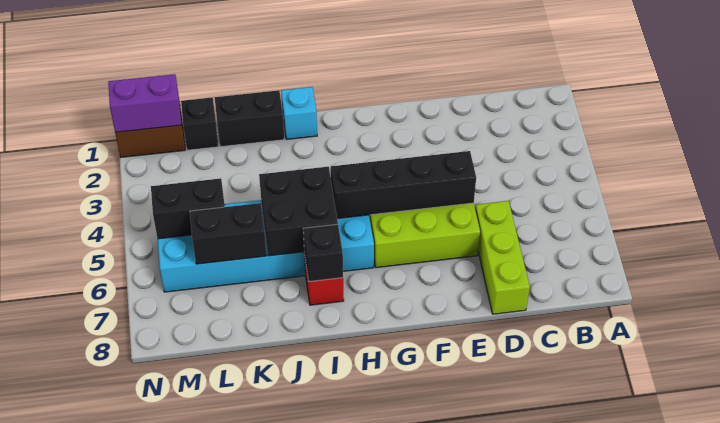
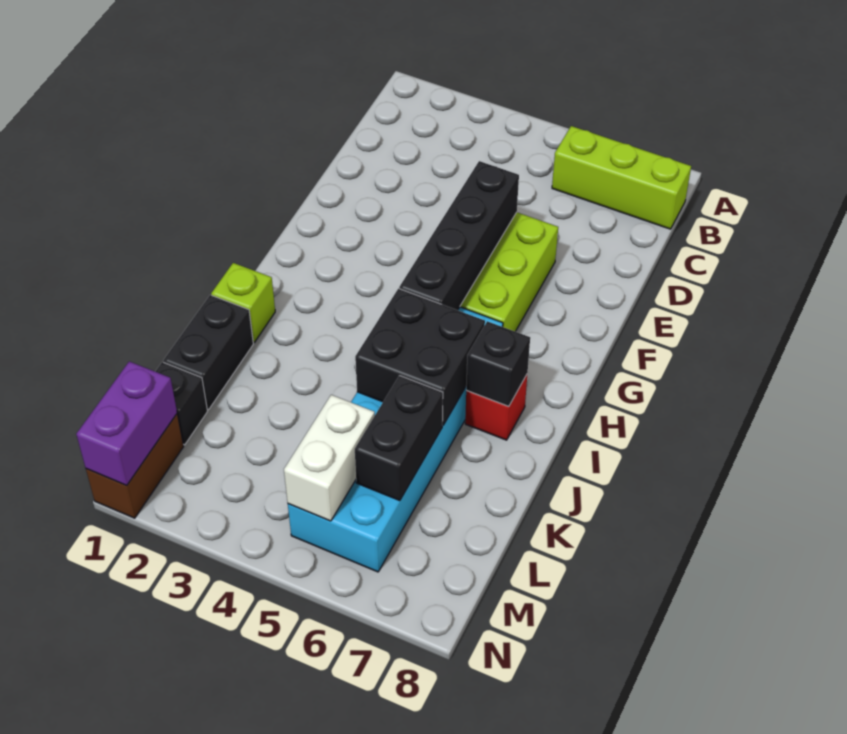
lime 1x3 brick [475,201,530,314] -> lime 1x3 brick moved to [552,126,691,229]
cyan 1x1 brick [281,87,317,140] -> lime 1x1 brick [211,263,275,342]
black 1x2 brick [151,178,225,239] -> white 1x2 brick [284,395,375,521]

